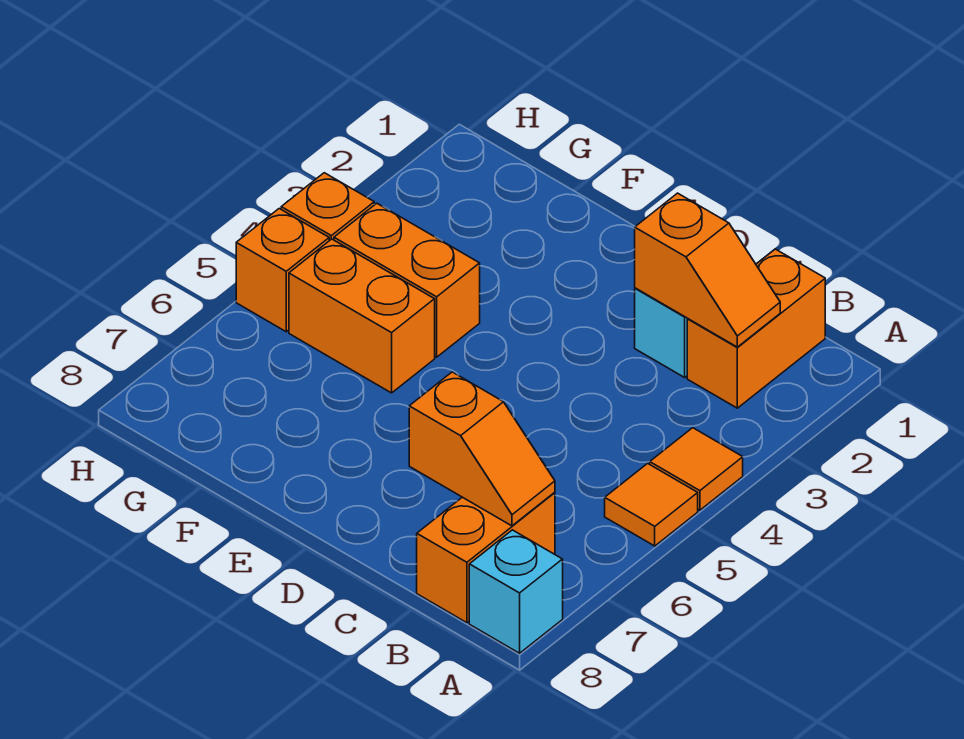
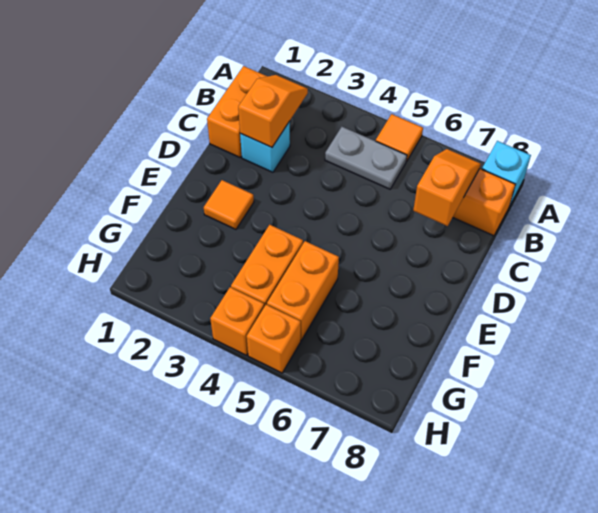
orange 1x1 tile [650,428,743,510] -> orange 1x1 tile moved to [204,180,254,229]
orange 1x2 brick [687,249,825,408] -> orange 1x2 brick turned to [207,66,267,157]
none -> grey 1x2 plate [325,127,407,189]

